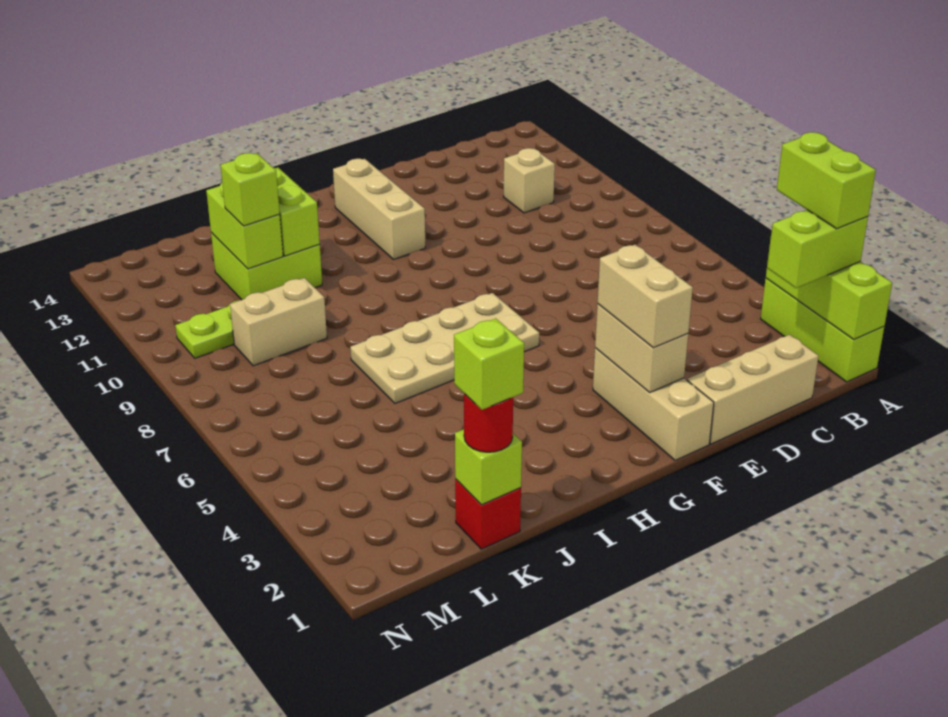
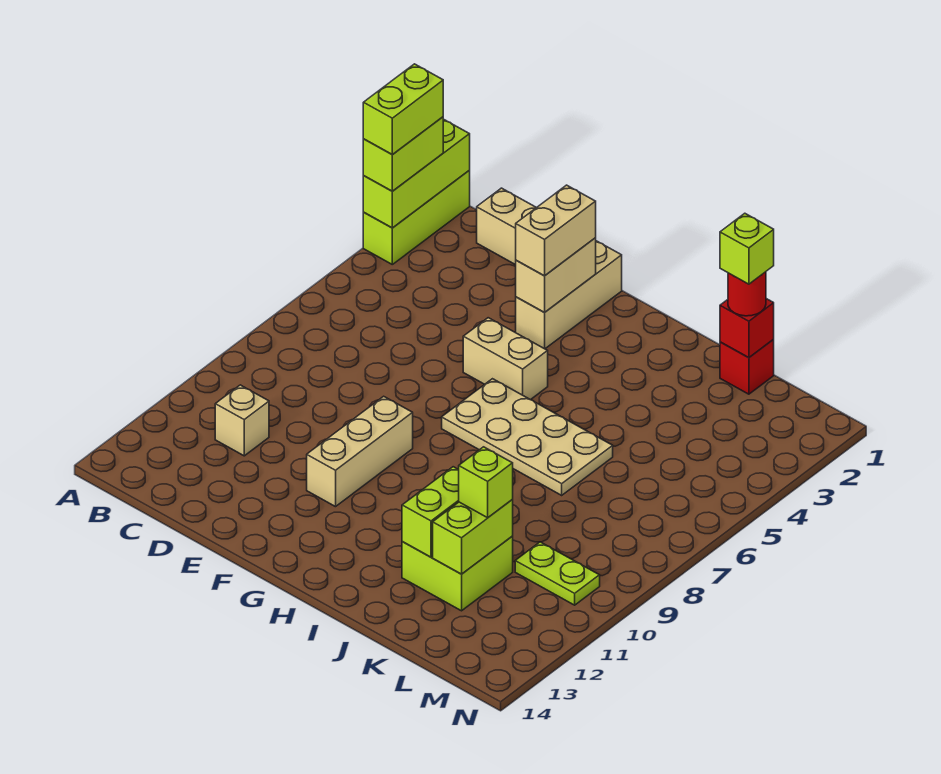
lime 1x2 brick [767,210,868,288] -> lime 1x2 brick turned to [363,117,443,191]
tan 1x3 brick [333,159,425,260] -> tan 1x3 brick moved to [307,396,413,507]
lime 1x1 brick [455,429,522,505] -> red 1x1 brick [720,299,774,358]
tan 1x2 brick [230,278,327,366] -> tan 1x2 brick moved to [463,318,548,400]

